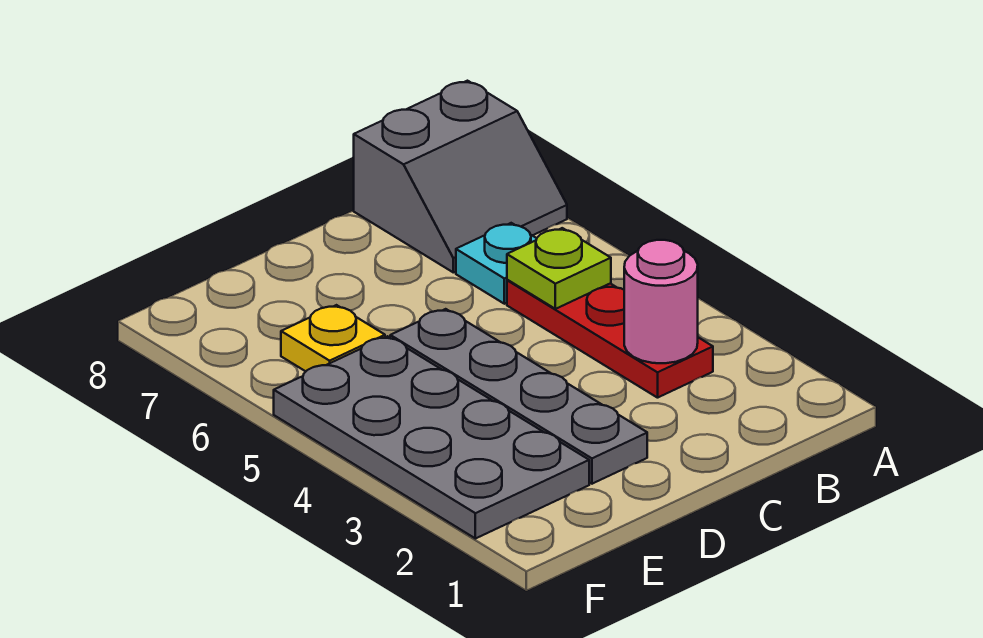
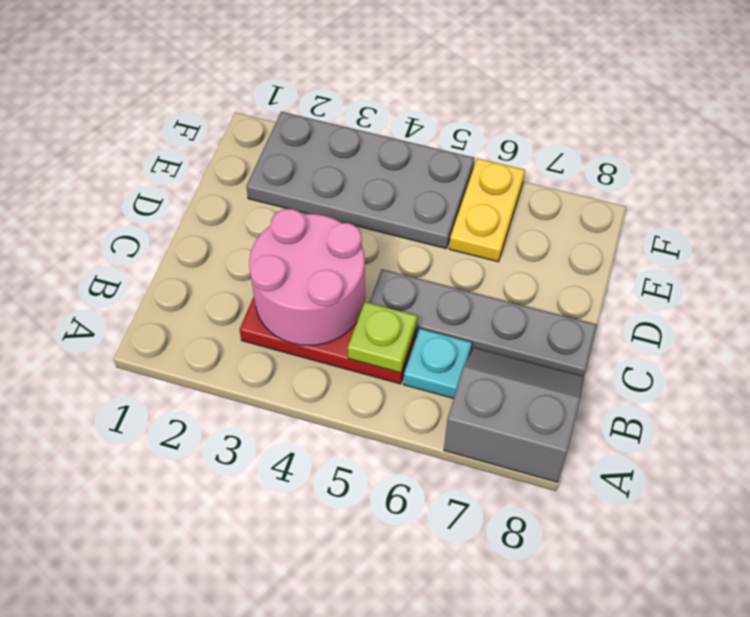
grey 2x2 slope [354,81,567,272] -> grey 2x2 slope turned to [444,348,584,482]
pink 1x1 round brick [624,240,698,363] -> pink 2x2 round brick [249,209,365,346]
grey 1x4 plate [390,309,647,484] -> grey 1x4 plate moved to [369,269,597,377]
yellow 1x1 plate [281,305,385,371] -> yellow 1x2 plate [449,158,525,262]

